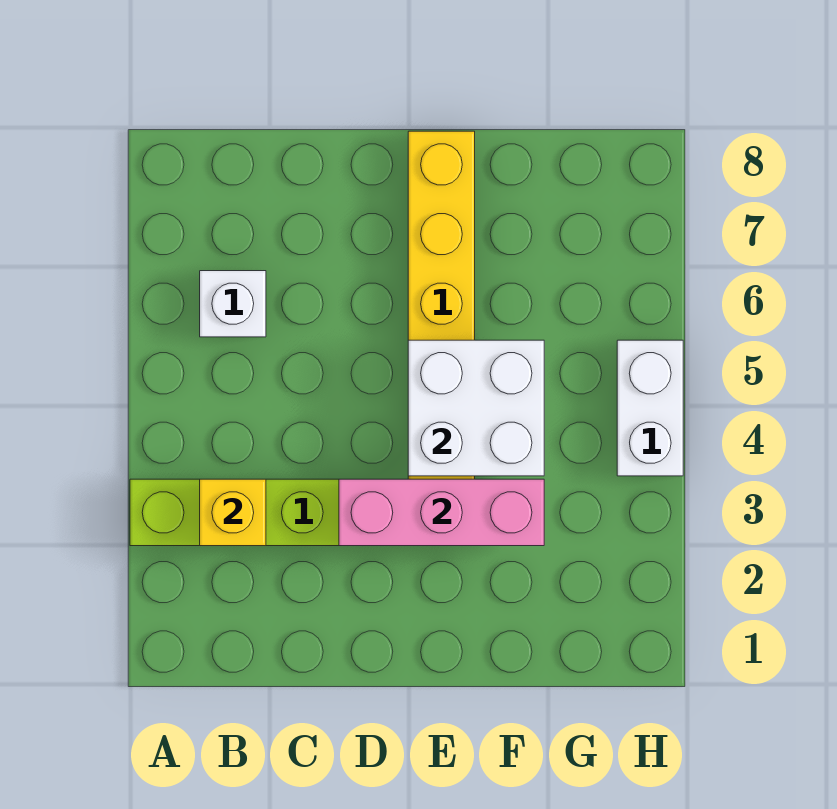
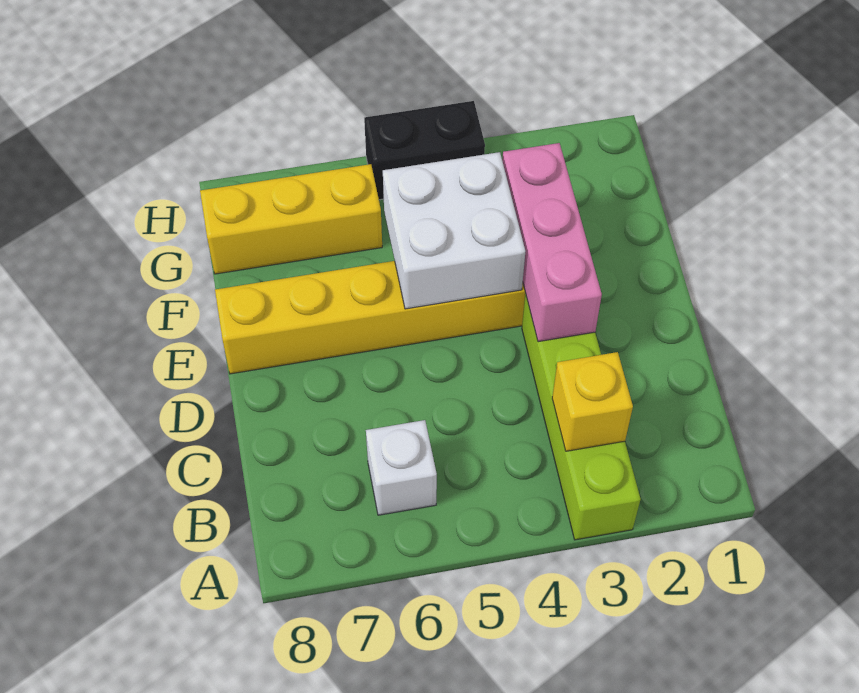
none -> yellow 1x3 brick [200,164,382,274]
white 1x2 brick [617,340,683,476] -> black 1x2 brick [364,101,485,200]

